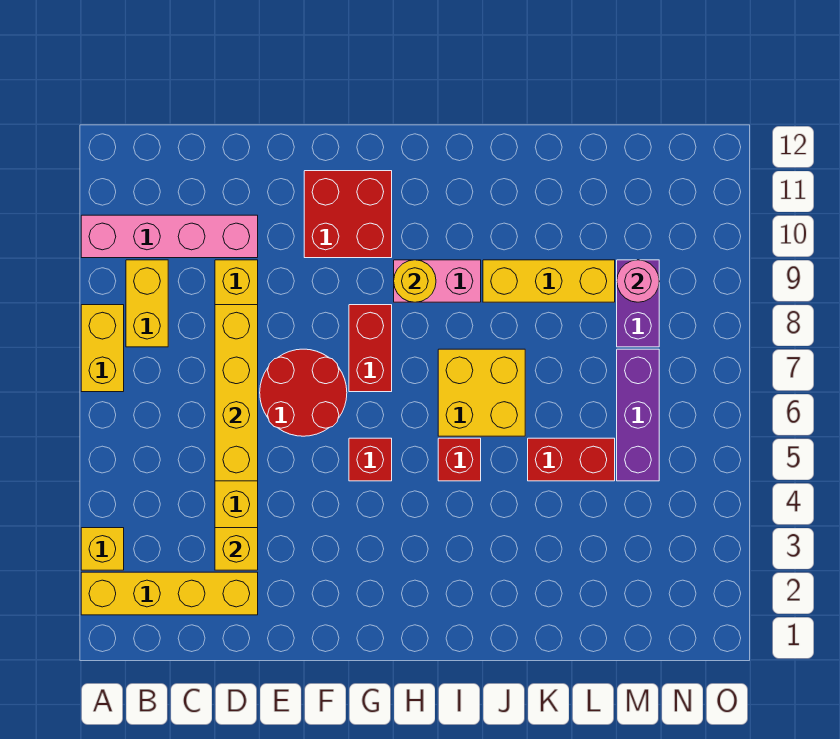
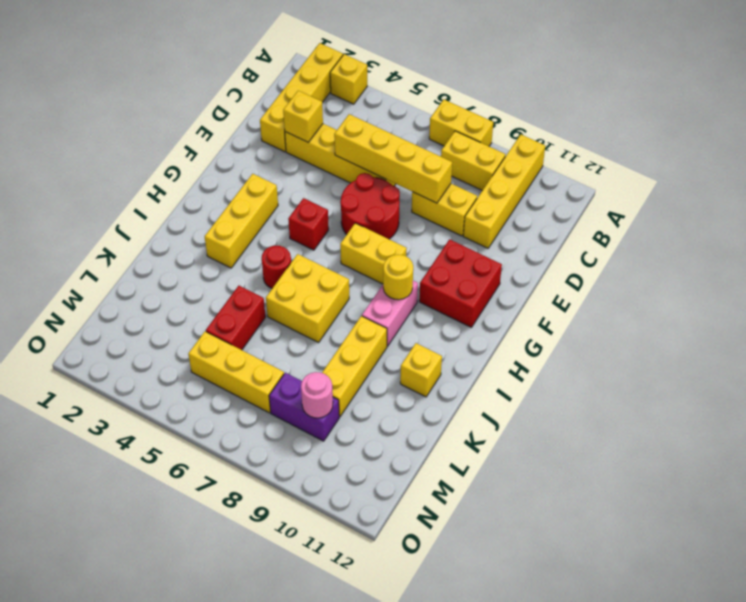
pink 1x4 brick [81,215,258,258] -> yellow 1x4 brick [463,135,545,248]
none -> yellow 1x3 brick [205,174,278,268]
red 1x2 brick [349,305,392,392] -> yellow 1x2 brick [340,223,407,284]
red 1x1 brick [438,438,481,481] -> red 1x1 round brick [262,246,291,288]
none -> yellow 1x1 brick [400,343,442,397]
purple 1x3 brick [617,349,659,481] -> yellow 1x3 brick [188,331,284,413]

